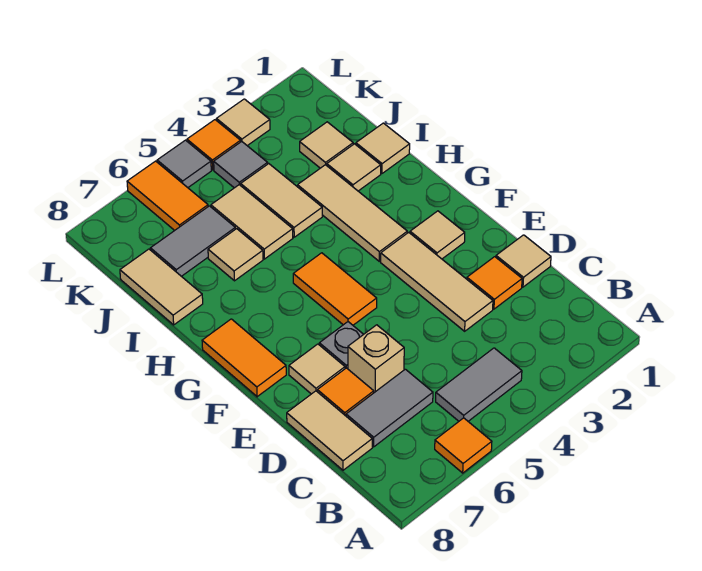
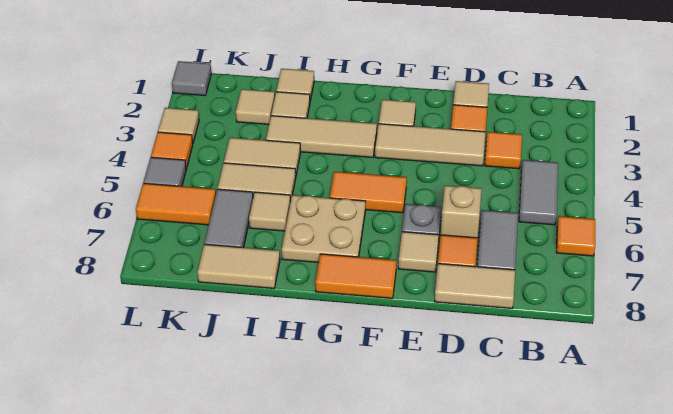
none -> orange 1x1 tile [485,132,522,169]
none -> tan 2x2 plate [282,195,366,263]
grey 1x1 tile [214,142,268,188] -> grey 1x1 tile moved to [172,61,211,96]

